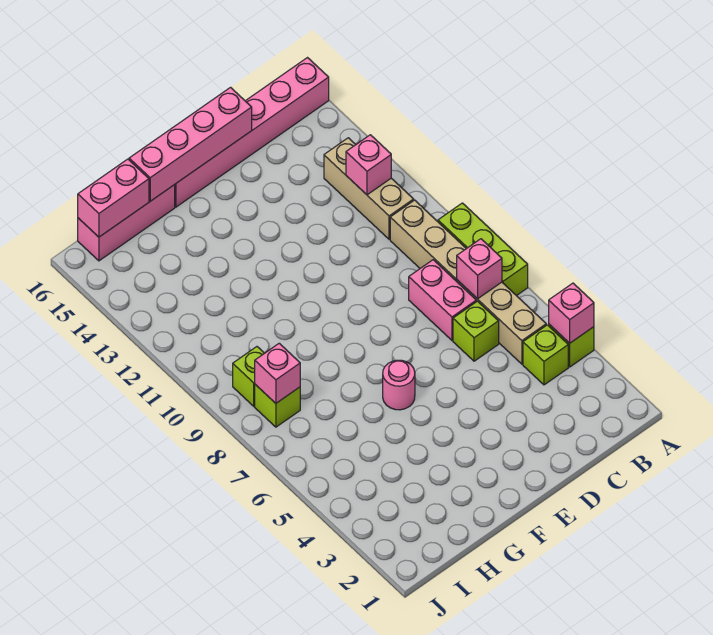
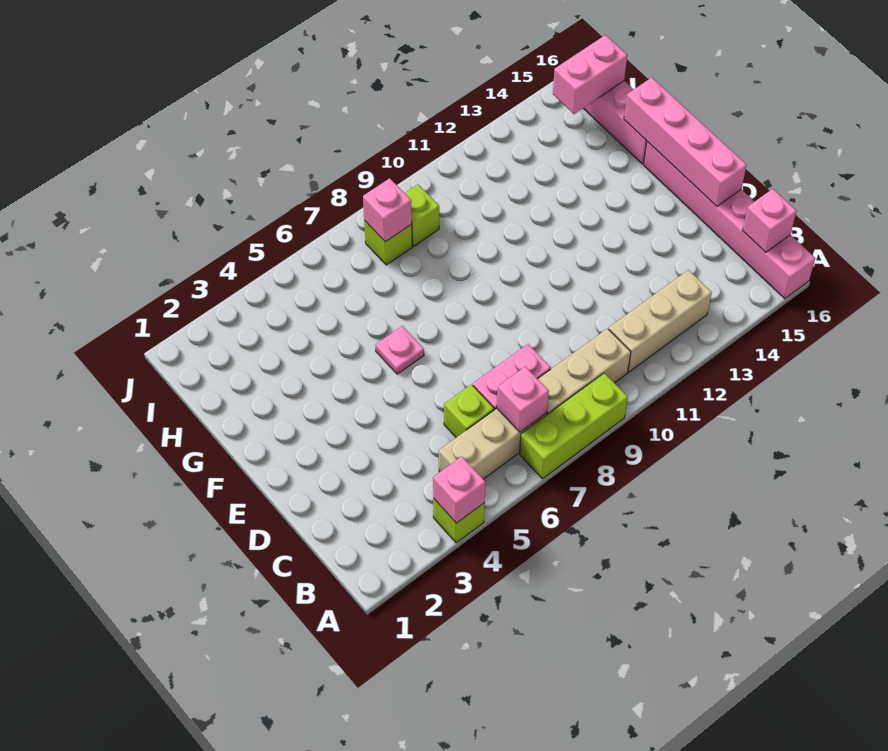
lime 1x1 brick [523,325,568,385] -> none
pink 1x1 brick [346,135,391,195] -> pink 1x1 brick moved to [742,189,797,252]
pink 1x1 round brick [383,360,415,410] -> pink 1x1 plate [375,326,424,374]
pink 1x2 brick [78,159,149,237] -> pink 1x2 brick turned to [553,35,627,114]

